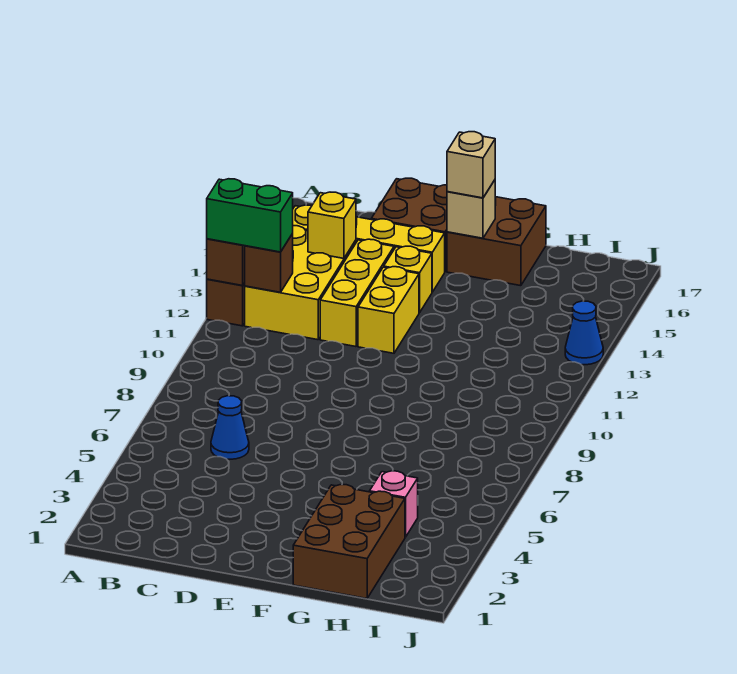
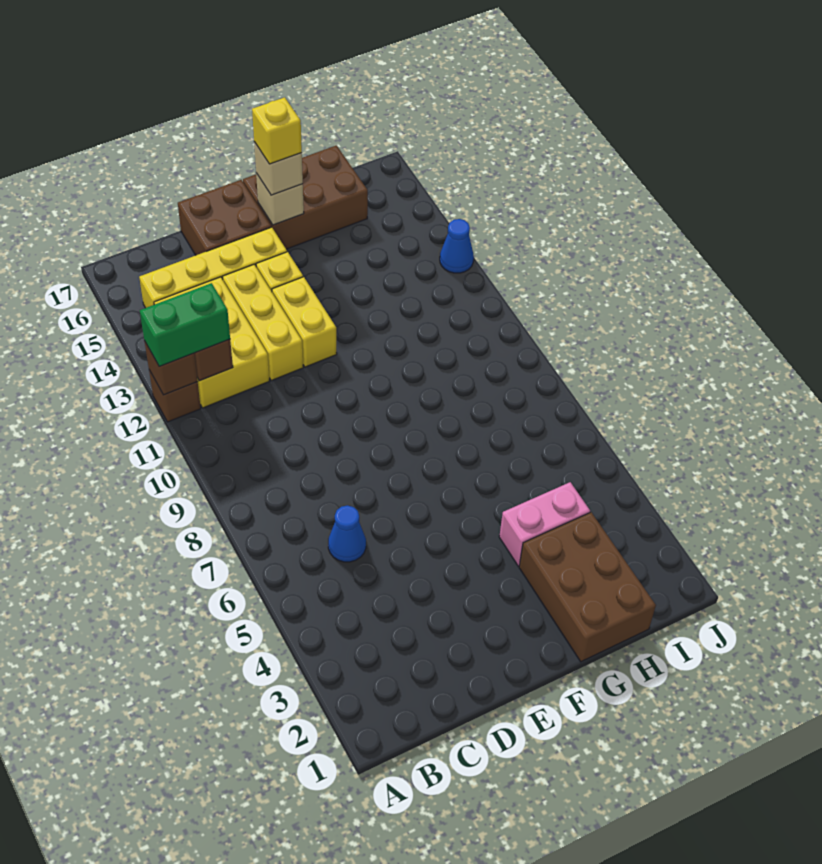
yellow 1x1 brick [308,192,356,258] -> yellow 1x1 brick moved to [252,97,302,164]
brown 2x2 brick [447,197,546,286] -> brown 2x3 brick [243,145,368,249]
pink 1x1 brick [370,471,418,537] -> pink 1x2 brick [499,482,590,566]

